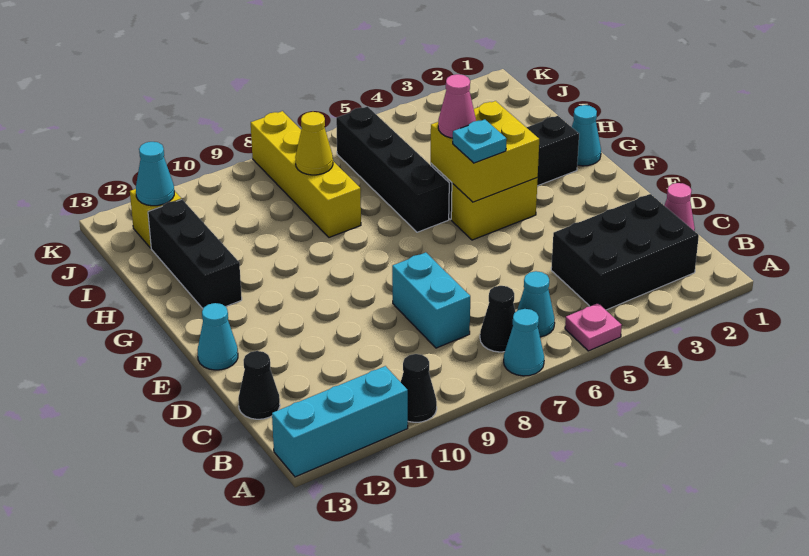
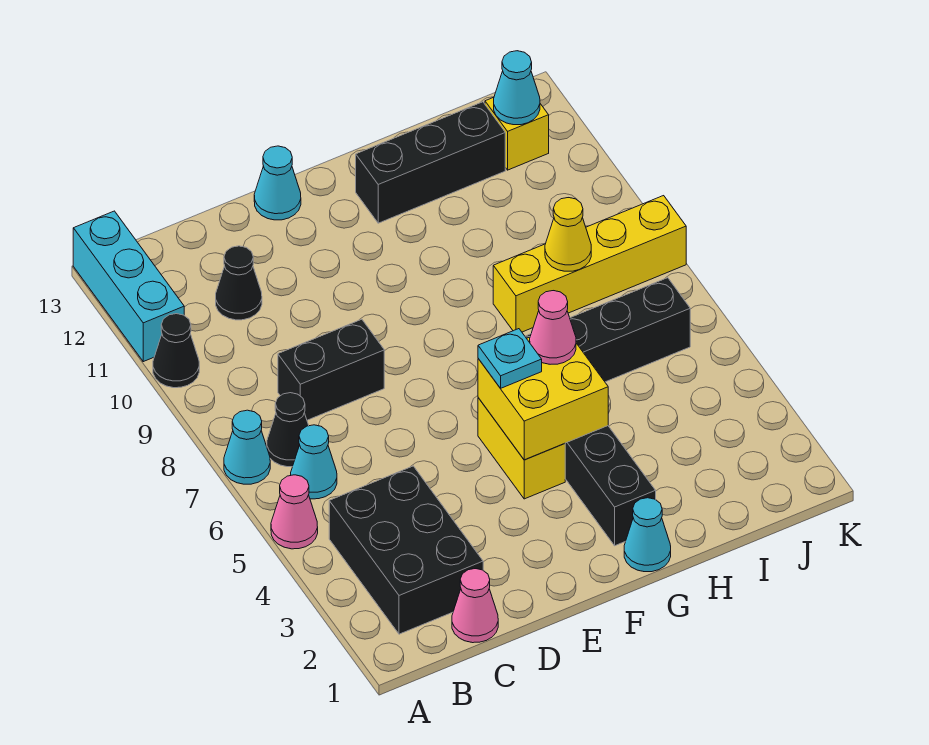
pink 1x1 plate [565,303,622,351] -> pink 1x1 cone [271,475,318,549]
cyan 1x2 brick [392,252,470,348] -> black 1x2 brick [278,319,384,420]
black 1x1 cone [238,351,280,419] -> black 1x1 cone moved to [216,246,262,320]

